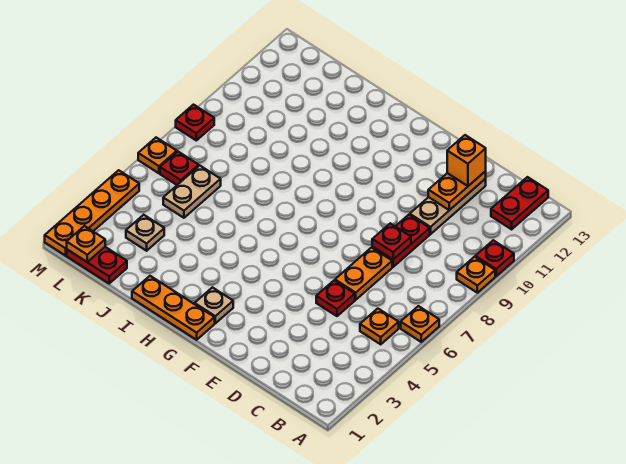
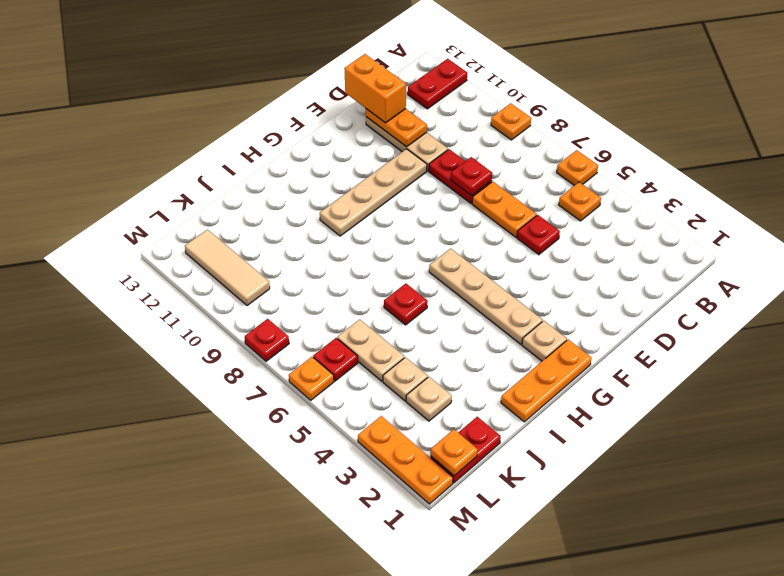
red 1x1 plate [475,240,514,276] -> red 1x1 plate moved to [384,283,428,325]
red 1x2 plate [491,177,548,229] -> red 1x2 plate turned to [408,59,467,109]
orange 1x1 brick [447,135,486,186] -> orange 1x2 brick [344,54,406,123]
none -> tan 1x4 plate [320,149,427,236]
none -> tan 1x4 plate [429,248,543,344]
none -> tan 1x1 plate [383,357,428,401]
none -> tan 1x3 tile [185,230,270,306]
orange 1x4 plate [45,170,139,256] -> orange 1x3 plate [358,416,453,504]

